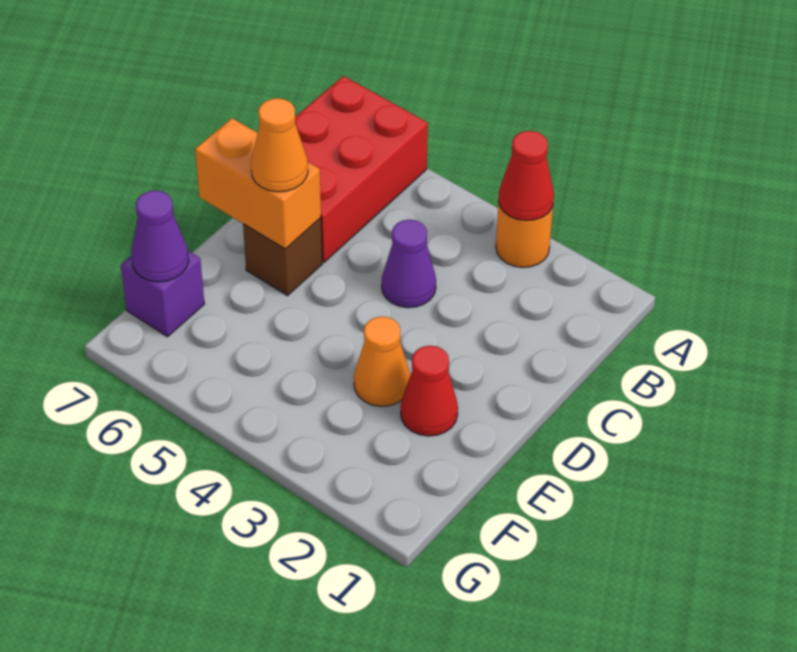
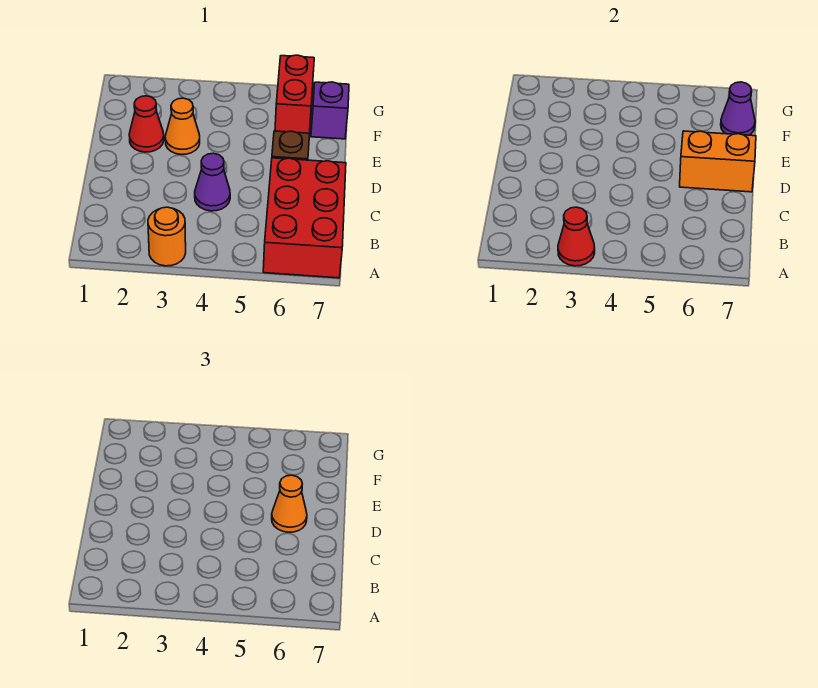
none -> red 1x2 brick [275,55,314,133]

